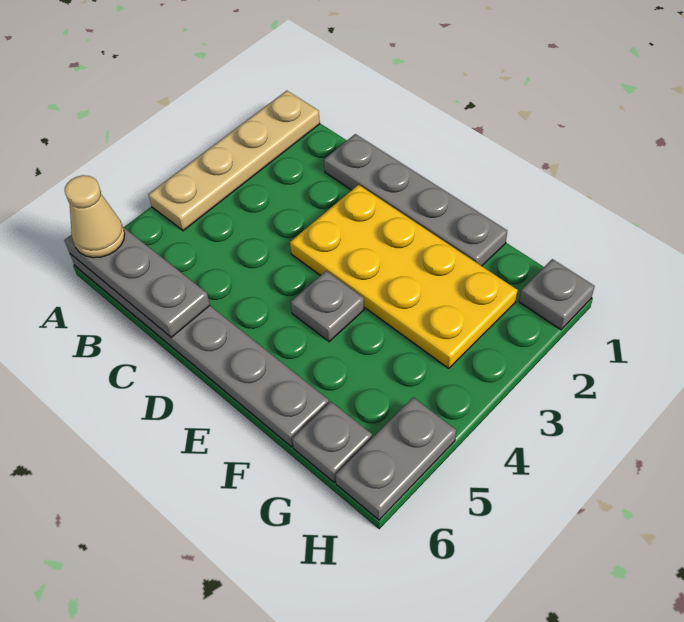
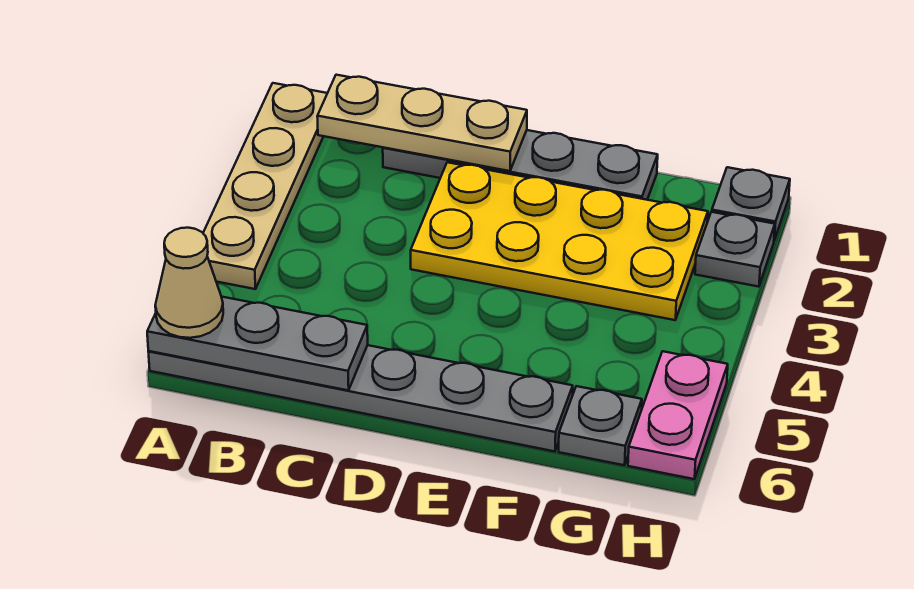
none -> tan 1x3 plate [317,75,527,171]
grey 1x1 plate [291,271,364,342] -> grey 1x1 plate moved to [695,212,775,287]
grey 1x2 plate [336,397,456,520] -> pink 1x2 plate [628,351,728,479]

